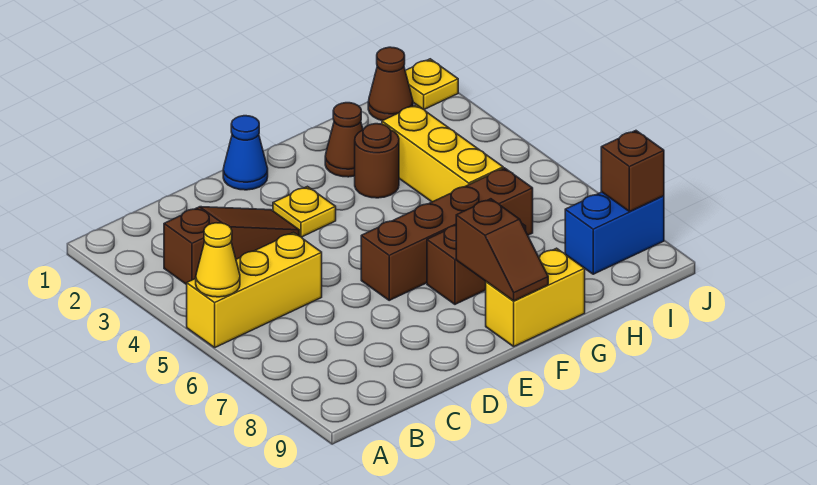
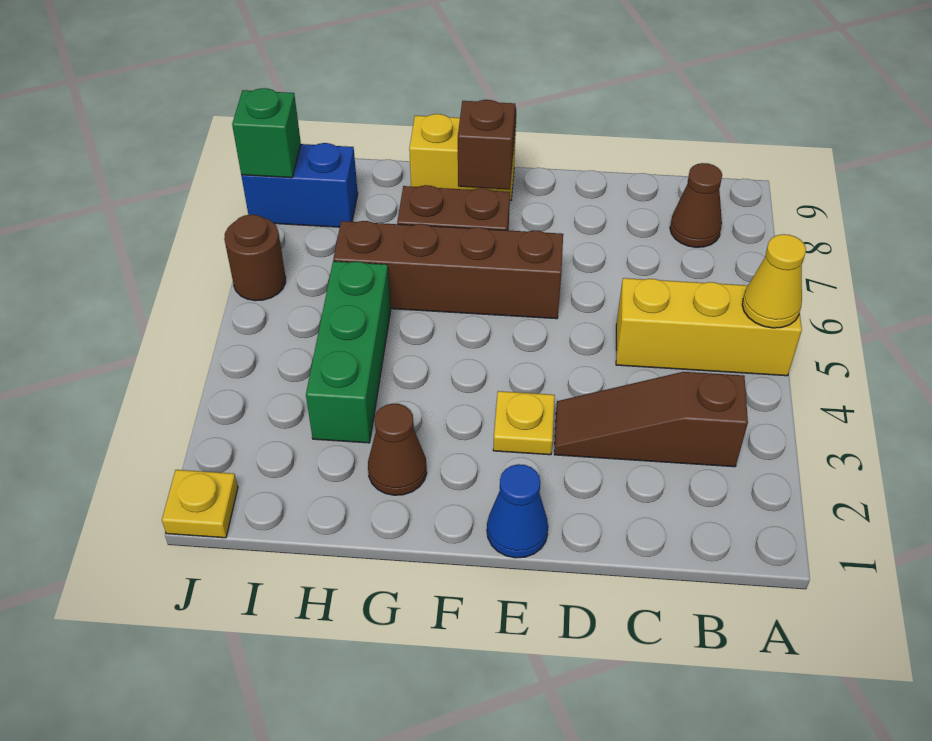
brown 1x1 round brick [355,124,399,198] -> brown 1x1 round brick moved to [224,215,286,301]
yellow 1x3 brick [382,105,503,202] -> green 1x3 brick [306,261,391,443]
brown 1x1 cone [368,47,413,121] -> brown 1x1 cone moved to [670,163,722,247]
brown 1x1 brick [601,131,664,212] -> green 1x1 brick [232,88,301,178]

